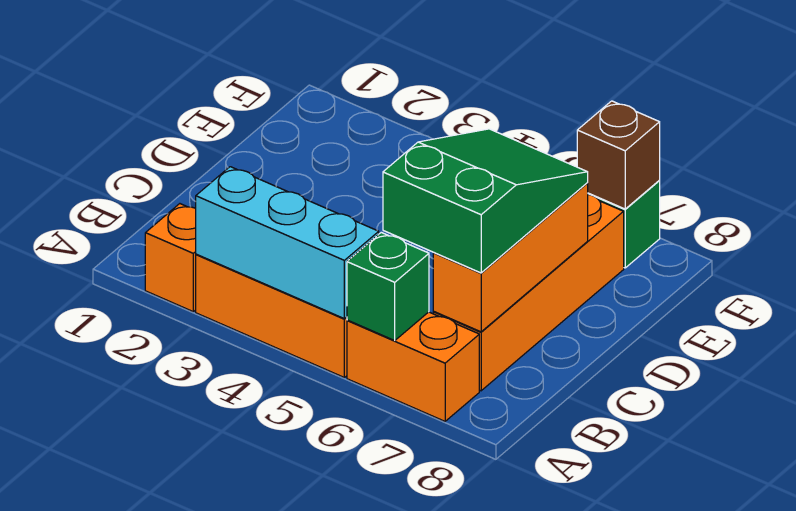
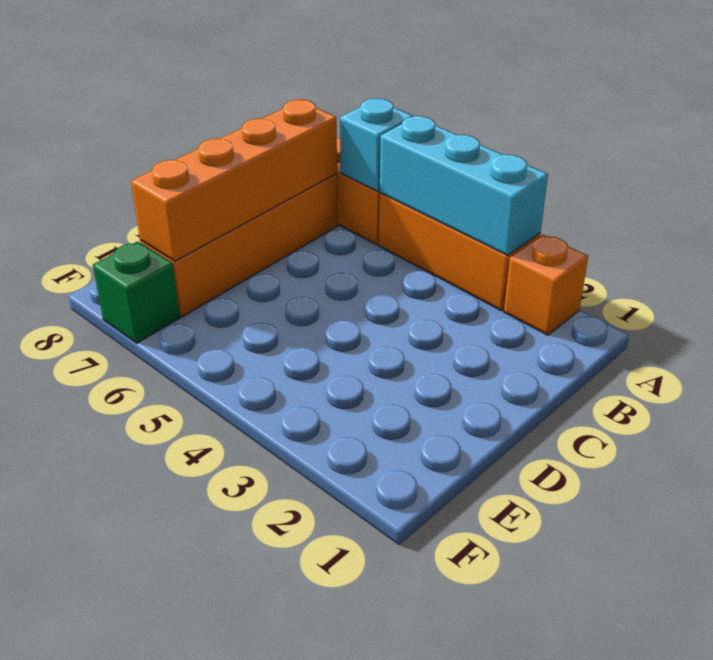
green 1x1 brick [347,232,429,341] -> cyan 1x1 brick [340,98,413,191]
green 2x3 slope [383,129,588,273] -> none
orange 1x3 brick [433,183,588,332] -> orange 1x4 brick [131,99,337,261]
brown 1x1 brick [577,101,660,209] -> none

